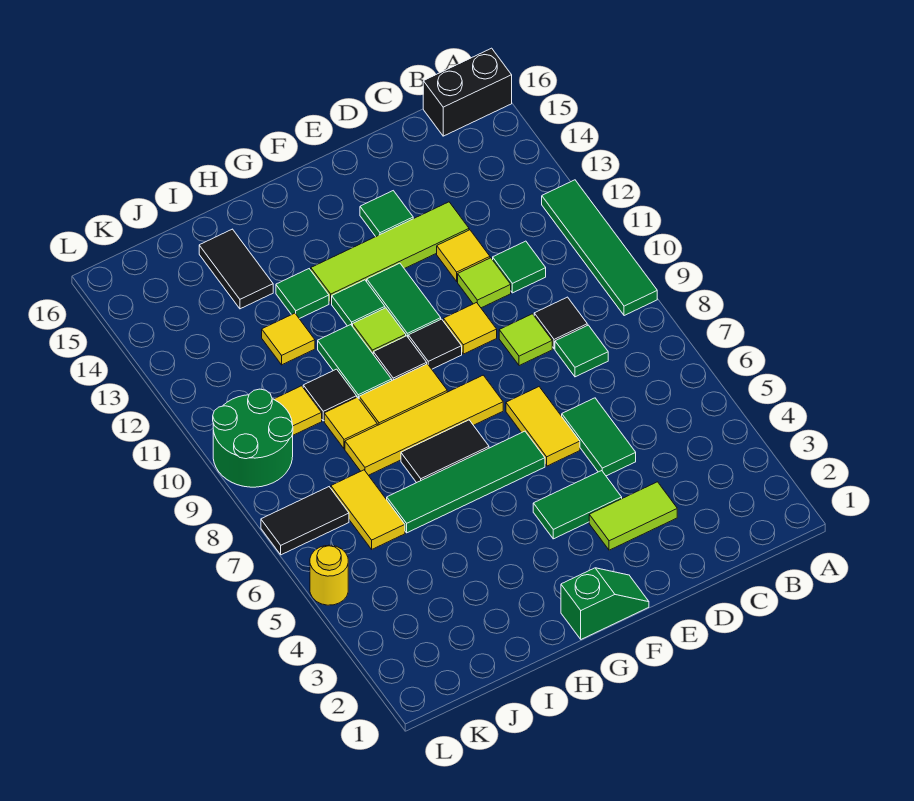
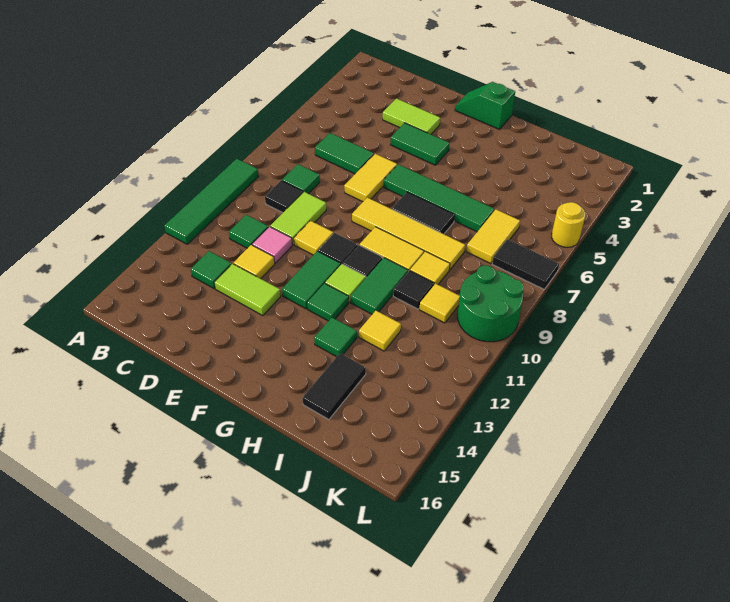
black 1x2 brick [423,48,512,136] -> none
green 1x2 tile [562,398,636,476] -> green 1x2 tile turned to [315,133,374,174]
lime 1x1 tile [499,314,552,366] -> lime 1x2 tile [270,192,326,244]
lime 1x1 tile [458,258,511,308] -> pink 1x1 tile [252,227,292,263]
lime 1x4 tile [311,202,469,303] -> lime 1x2 tile [214,264,281,316]
green 1x1 tile [360,191,413,236] -> green 1x1 tile moved to [191,251,232,289]

